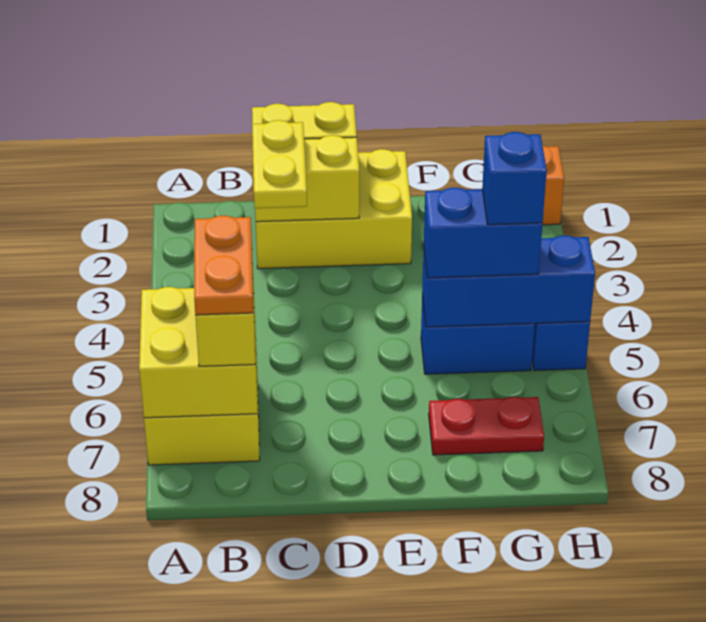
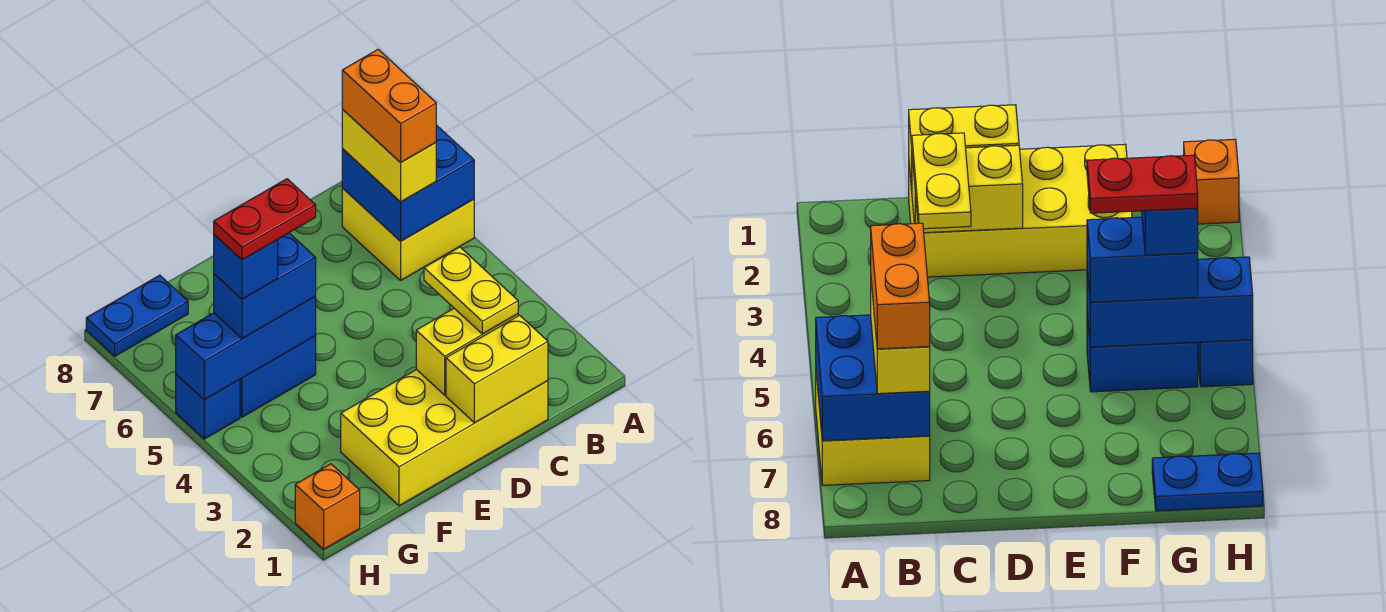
yellow 2x2 brick [139,287,258,418] -> blue 2x2 brick [342,125,474,241]
orange 1x2 plate [194,216,253,315] -> orange 1x2 brick [342,49,436,163]
yellow 2x3 brick [256,149,412,269] -> yellow 2x4 brick [341,369,548,506]
red 1x2 plate [429,397,544,455] -> red 1x2 plate moved to [214,179,316,260]
none -> blue 1x2 plate [86,275,188,356]

